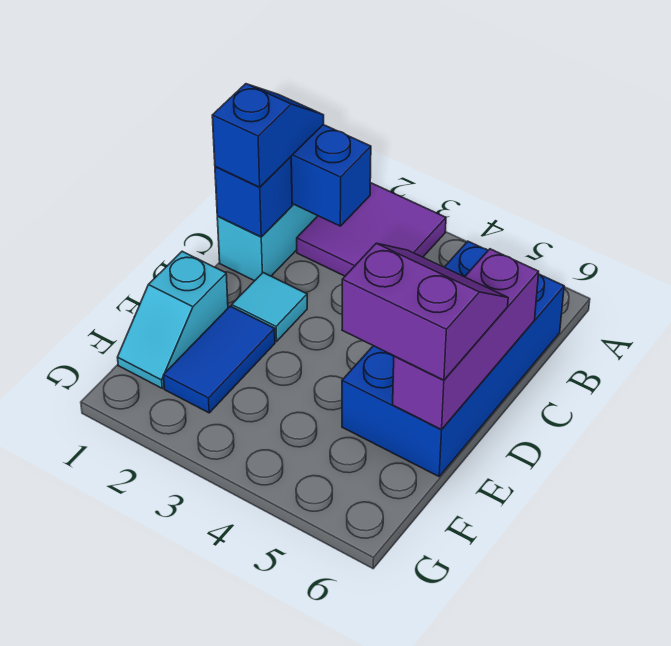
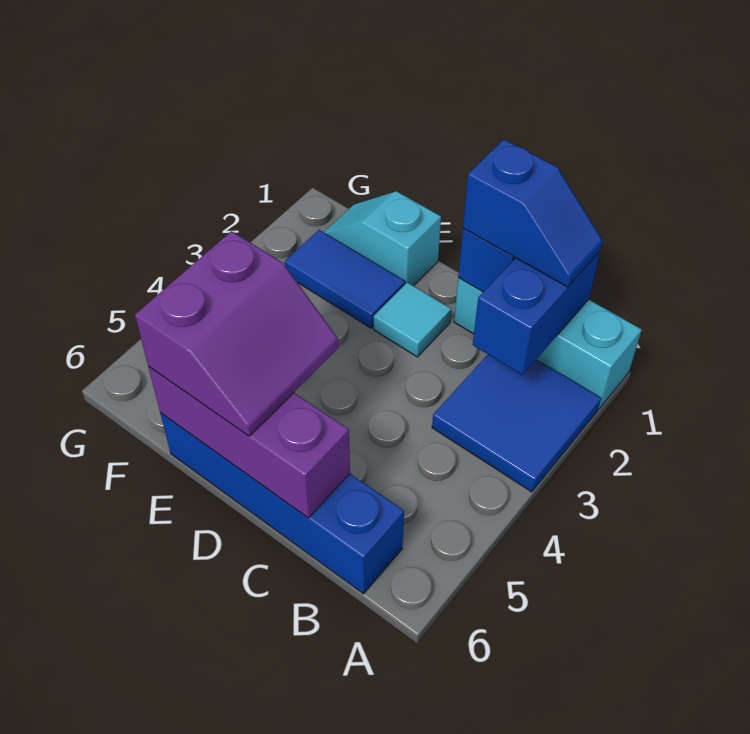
purple 2x2 tile [297,183,446,276] -> blue 2x2 tile [432,355,601,492]
blue 2x4 brick [342,241,564,476] -> blue 1x4 brick [160,413,404,594]

